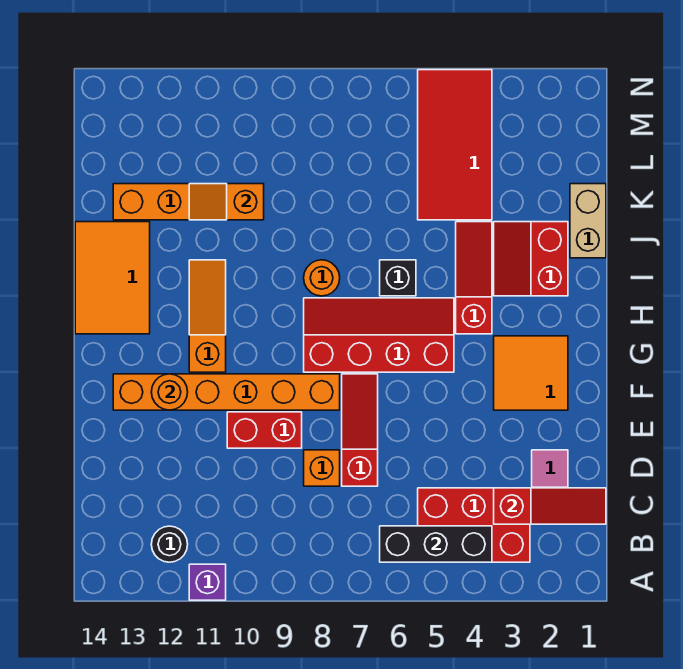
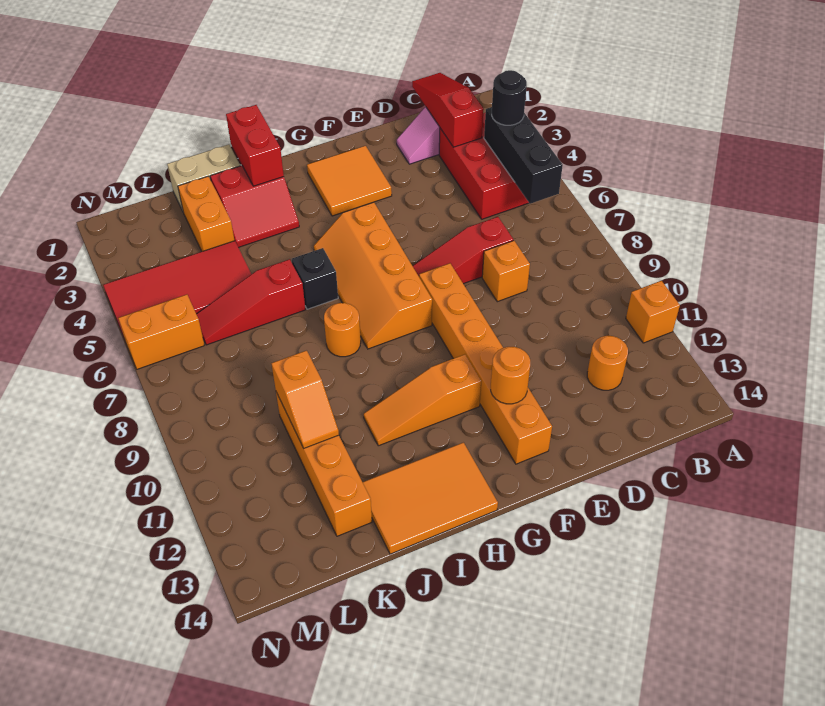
purple 1x1 brick [189,564,226,600] -> orange 1x1 brick [626,281,680,343]
black 1x1 round brick [151,526,188,562] -> black 1x1 round brick moved to [492,70,527,125]
none -> orange 1x1 round brick [587,336,628,390]
red 1x2 brick [227,412,302,448] -> red 1x2 brick moved to [226,105,284,186]
red 2x4 slope [304,298,454,372] -> orange 2x4 slope [314,202,432,349]
red 1x3 slope [456,222,492,334] -> red 1x3 slope moved to [196,259,305,345]
none -> orange 1x2 brick [178,176,235,251]
none -> orange 1x2 brick [118,295,204,369]

